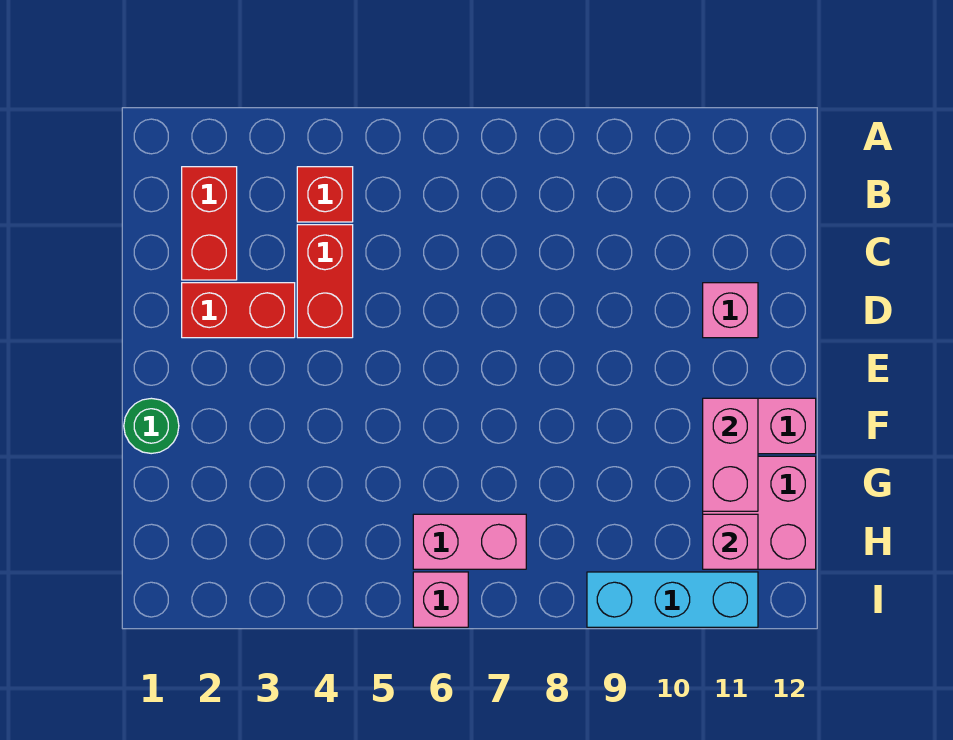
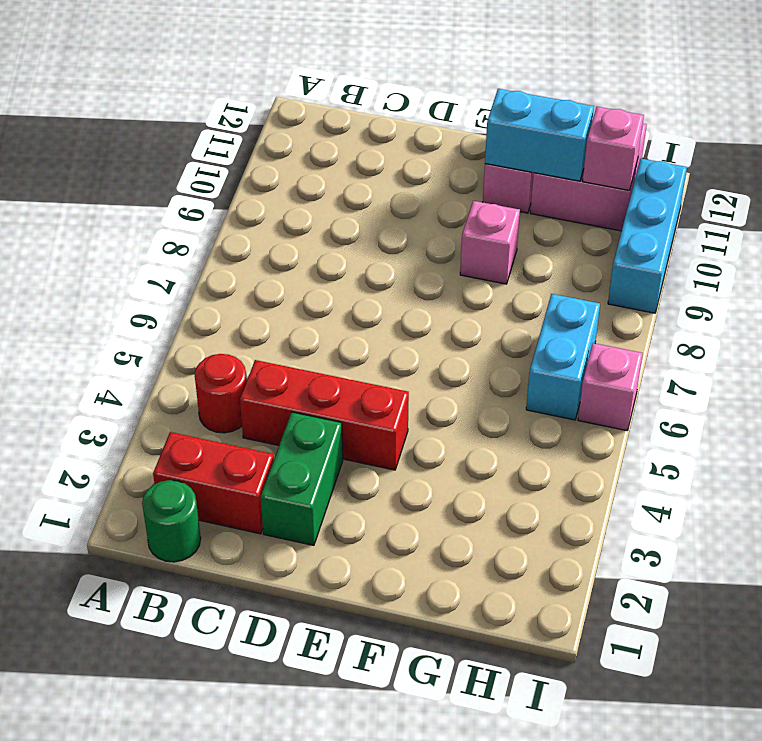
red 1x1 brick [297,167,353,222] -> red 1x1 round brick [195,354,247,433]
red 1x2 brick [297,225,353,338] -> red 1x3 brick [240,360,409,470]
red 1x2 brick [182,283,295,338] -> green 1x2 brick [261,412,343,545]
pink 1x1 brick [703,283,758,338] -> pink 1x1 brick moved to [460,201,520,284]
green 1x1 round brick [124,398,179,454] -> green 1x1 round brick moved to [142,480,201,562]
pink 1x2 brick [703,398,758,511] -> cyan 1x2 brick [485,89,594,181]
pink 1x2 brick [413,514,526,569] -> cyan 1x2 brick [526,294,600,420]

